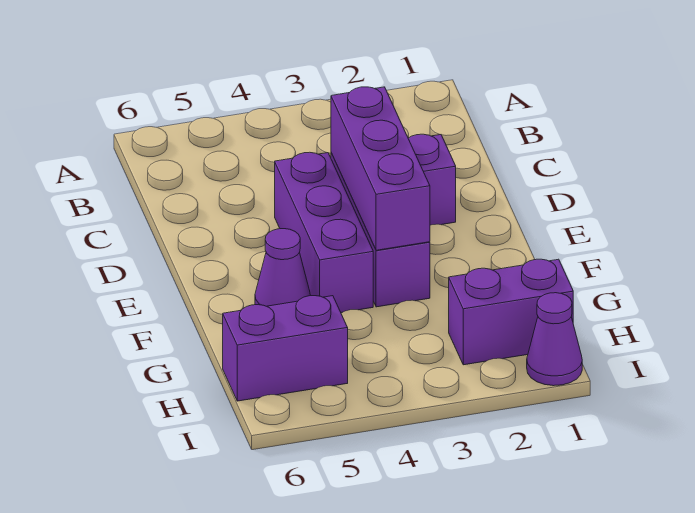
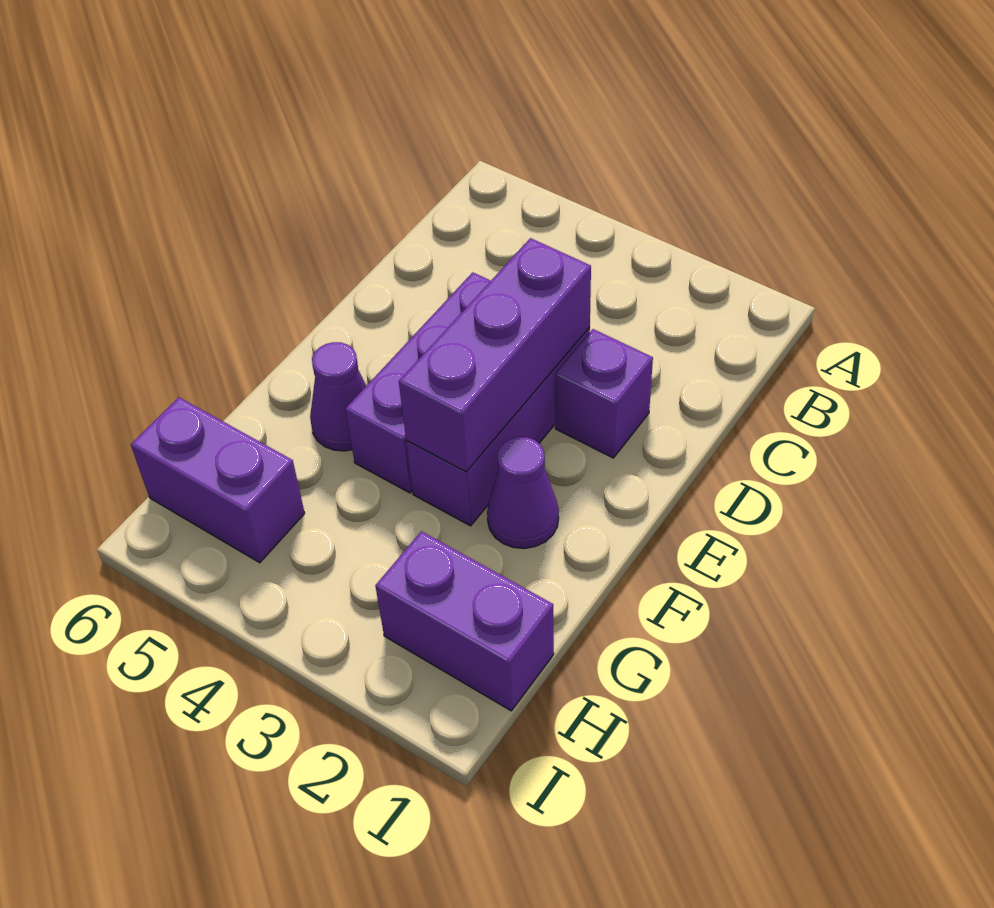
purple 1x1 cone [527,293,582,386] -> purple 1x1 cone moved to [487,437,559,548]

